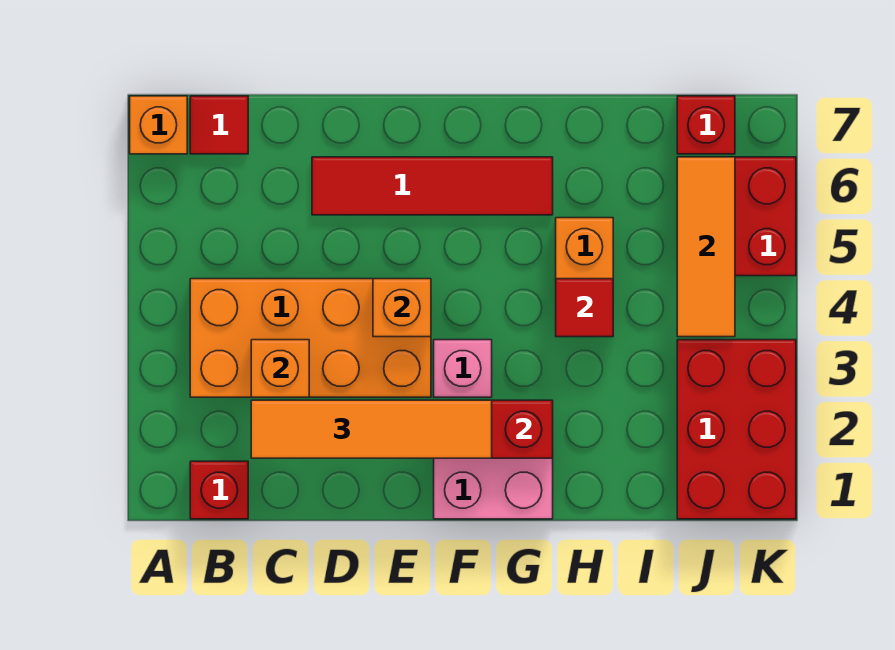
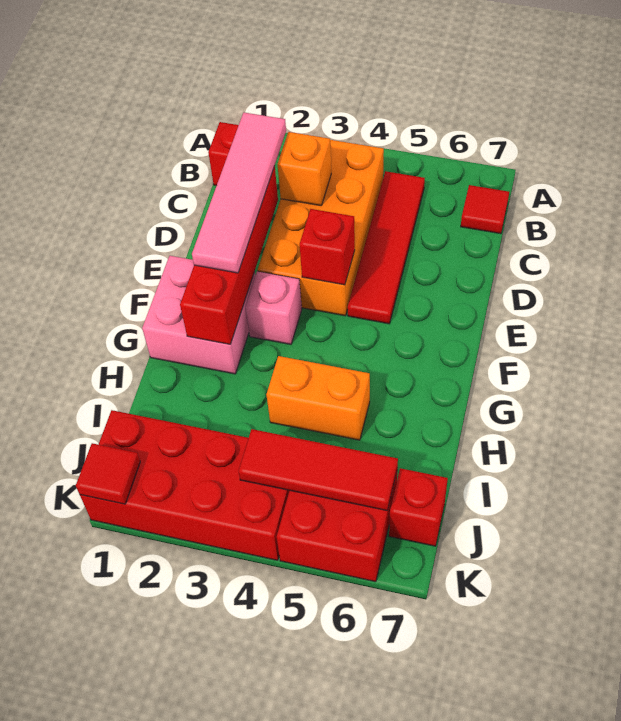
orange 1x1 brick [130,96,187,154] -> none
orange 1x4 tile [251,400,492,458] -> pink 1x4 tile [192,113,286,273]
red 1x4 tile [312,157,553,215] -> red 1x4 tile moved to [348,171,425,324]
orange 1x1 brick [373,279,431,337] -> red 1x1 brick [300,209,355,285]
red 1x1 tile [556,279,613,337] -> red 1x1 tile moved to [76,443,140,504]
red 2x3 brick [677,340,796,519] -> red 2x4 brick [80,410,289,560]
orange 1x3 tile [677,157,735,337] -> red 1x3 tile [239,429,398,510]

